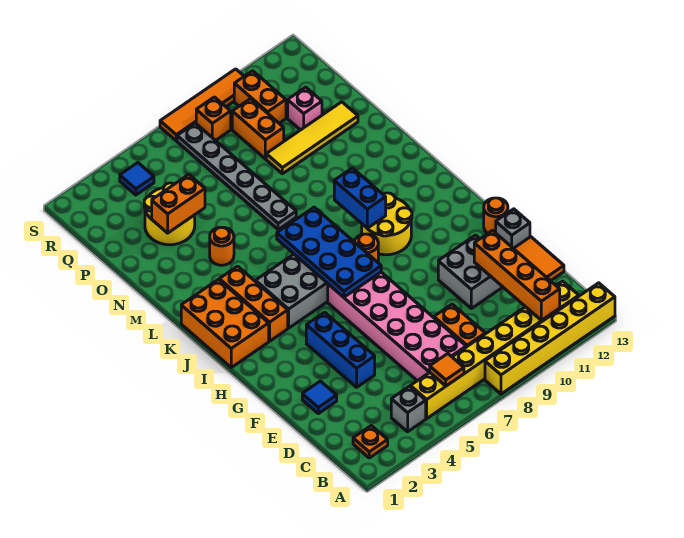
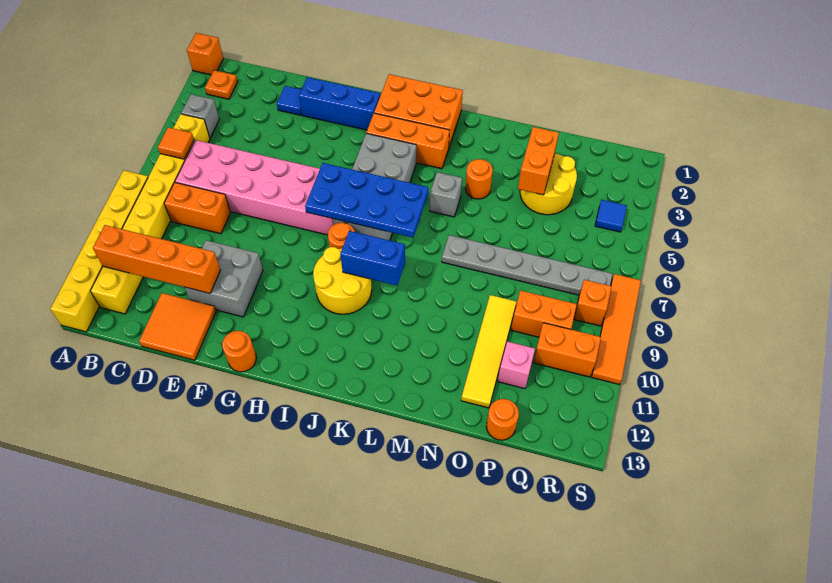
none -> orange 1x1 brick [187,33,223,75]
blue 1x3 brick [306,312,375,387] -> blue 1x3 brick moved to [299,77,380,130]
grey 1x1 brick [496,209,530,248] -> grey 1x1 brick moved to [430,172,462,217]
none -> orange 1x1 round brick [486,399,519,440]

